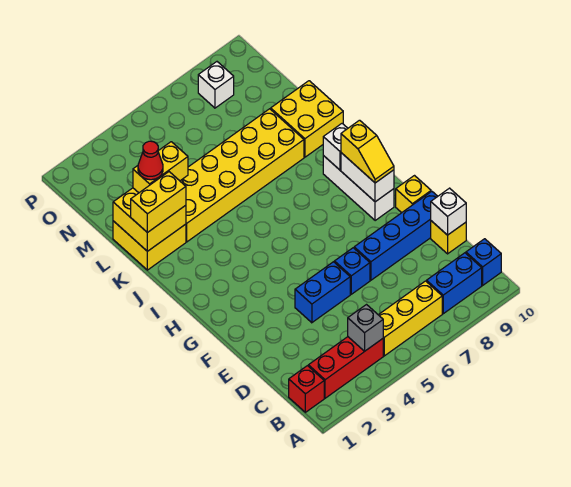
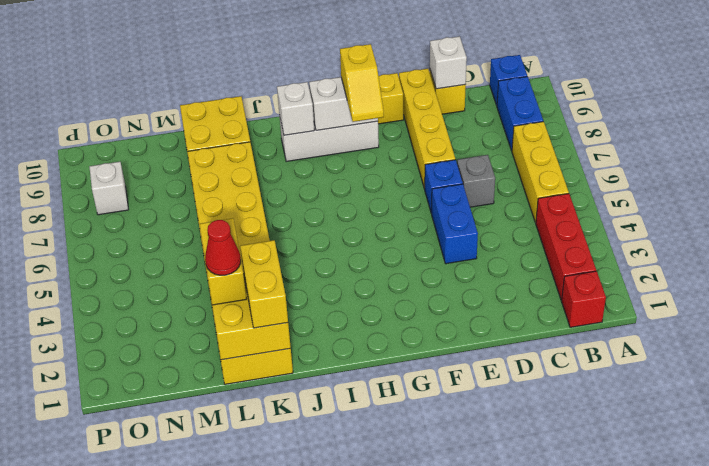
grey 1x1 brick [348,305,383,351] -> grey 1x1 brick moved to [457,155,495,207]
blue 1x4 brick [354,191,438,280] -> yellow 1x4 brick [399,69,455,189]
yellow 1x2 slope [341,120,394,183] -> yellow 1x2 slope turned to [340,44,384,122]

